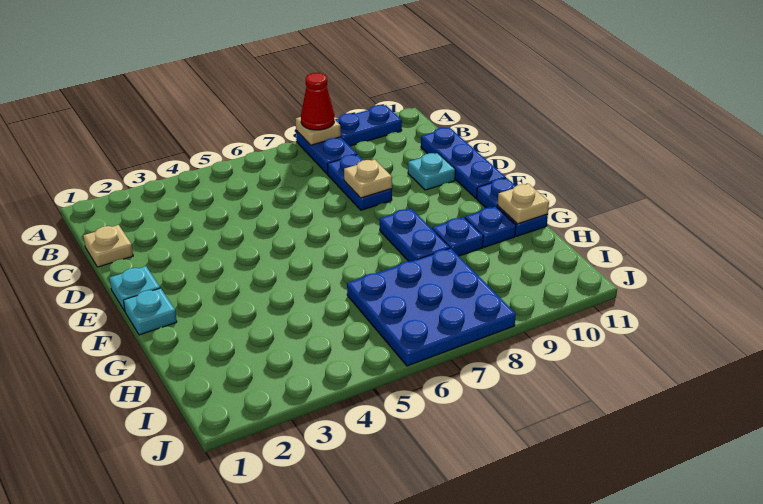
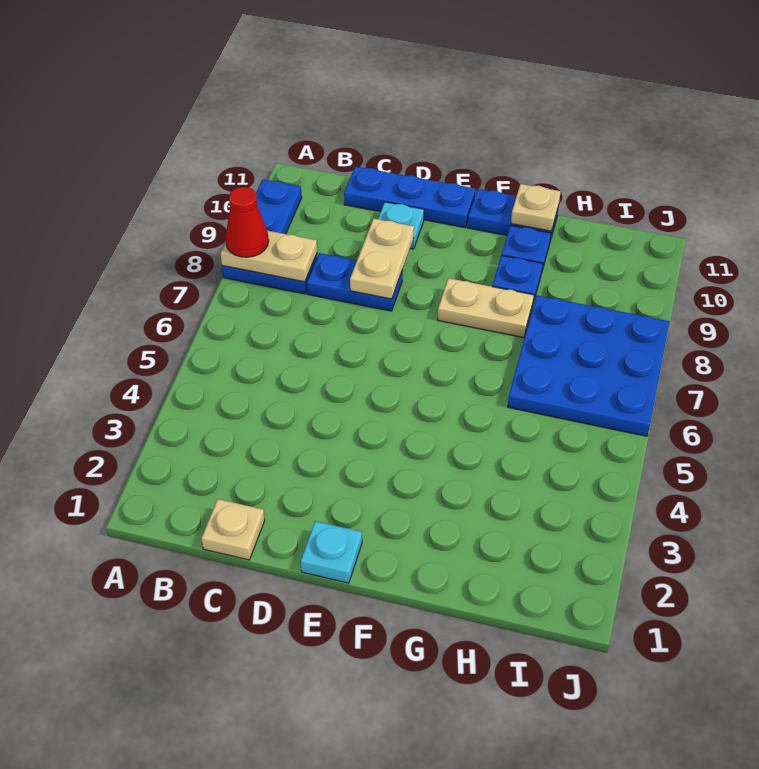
tan 1x1 plate [296,117,341,145] -> tan 1x2 plate [220,231,317,282]
tan 1x1 plate [344,160,392,198] -> tan 1x2 plate [350,219,414,299]
cyan 1x1 plate [123,288,177,335] -> none
blue 1x2 plate [380,209,450,261] -> tan 1x2 plate [438,278,534,338]

